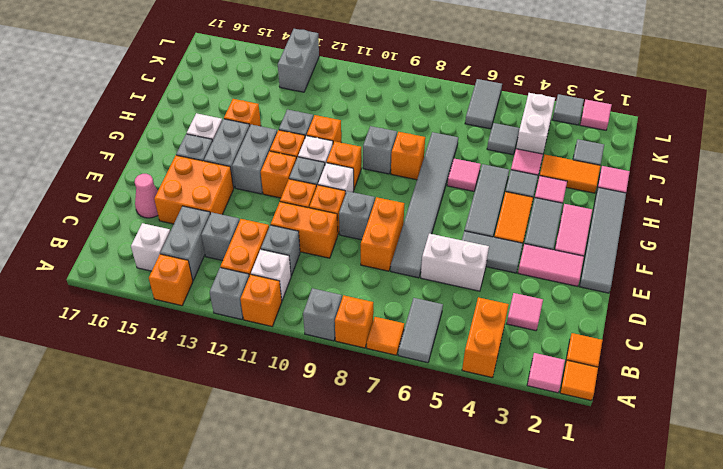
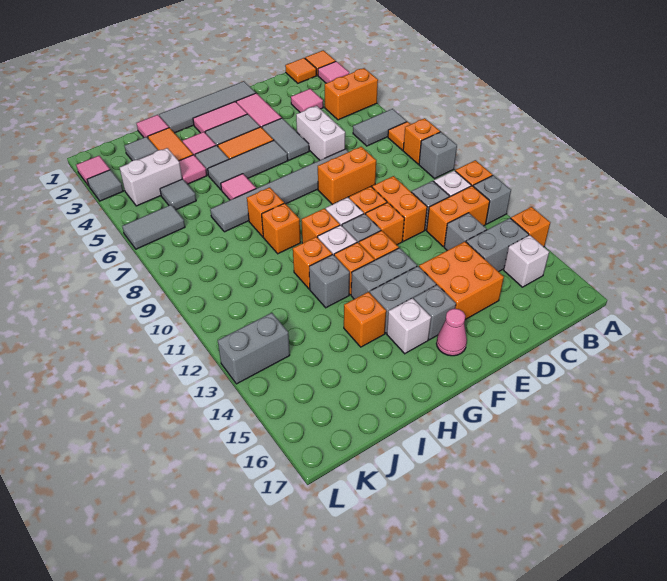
pink 1x1 cone [135,174,158,218] -> pink 1x1 cone moved to [436,309,467,356]
grey 1x1 brick [339,191,375,240] -> none
grey 1x1 brick [363,126,397,174] -> orange 1x1 brick [262,203,301,254]

